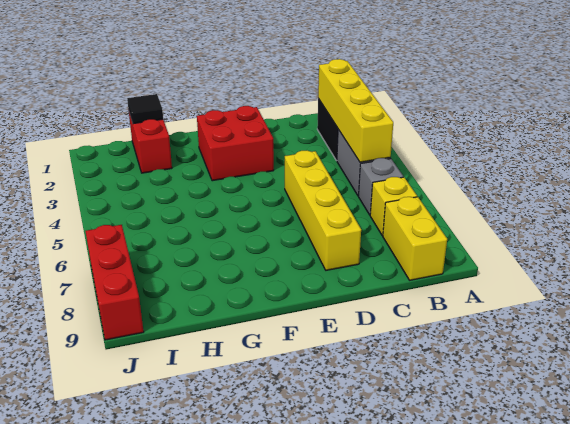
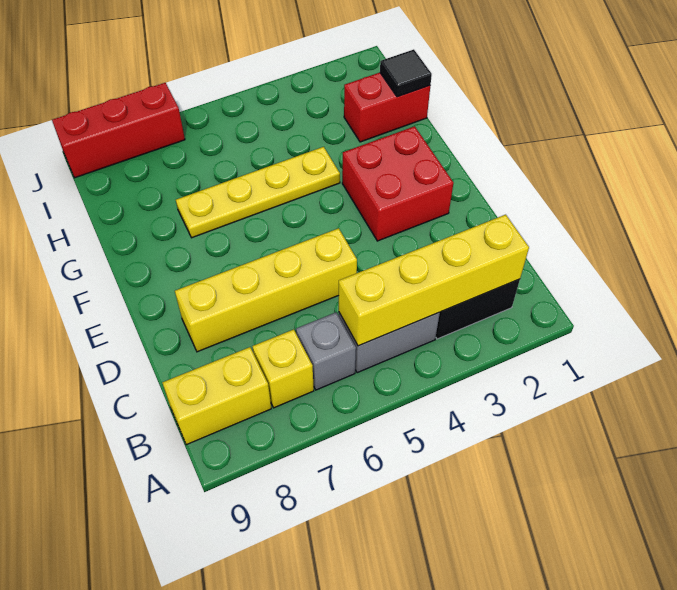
none -> yellow 1x4 plate [176,147,340,238]

